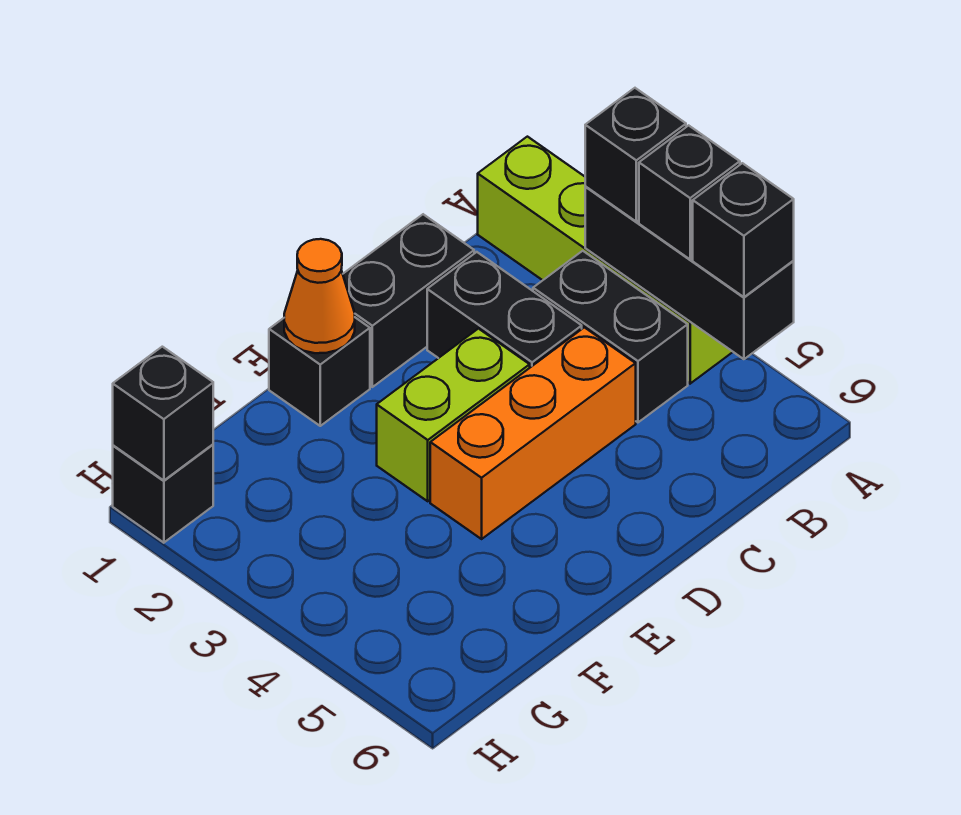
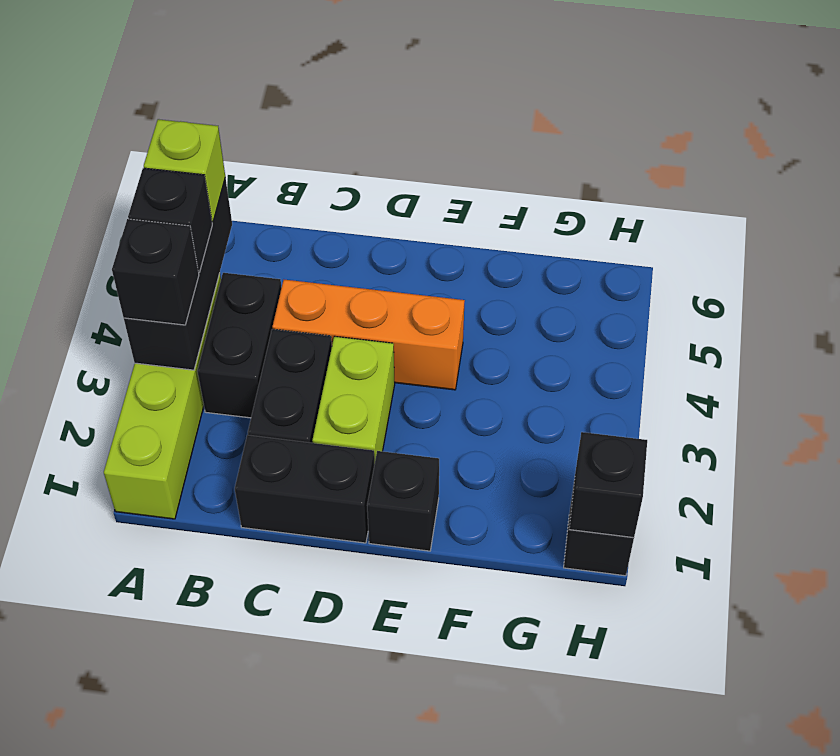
black 1x1 brick [693,163,794,297] -> lime 1x1 brick [144,119,225,222]
lime 1x2 brick [377,329,530,501] -> lime 1x2 brick turned to [312,336,395,464]
orange 1x1 cone [284,239,355,353] -> none

